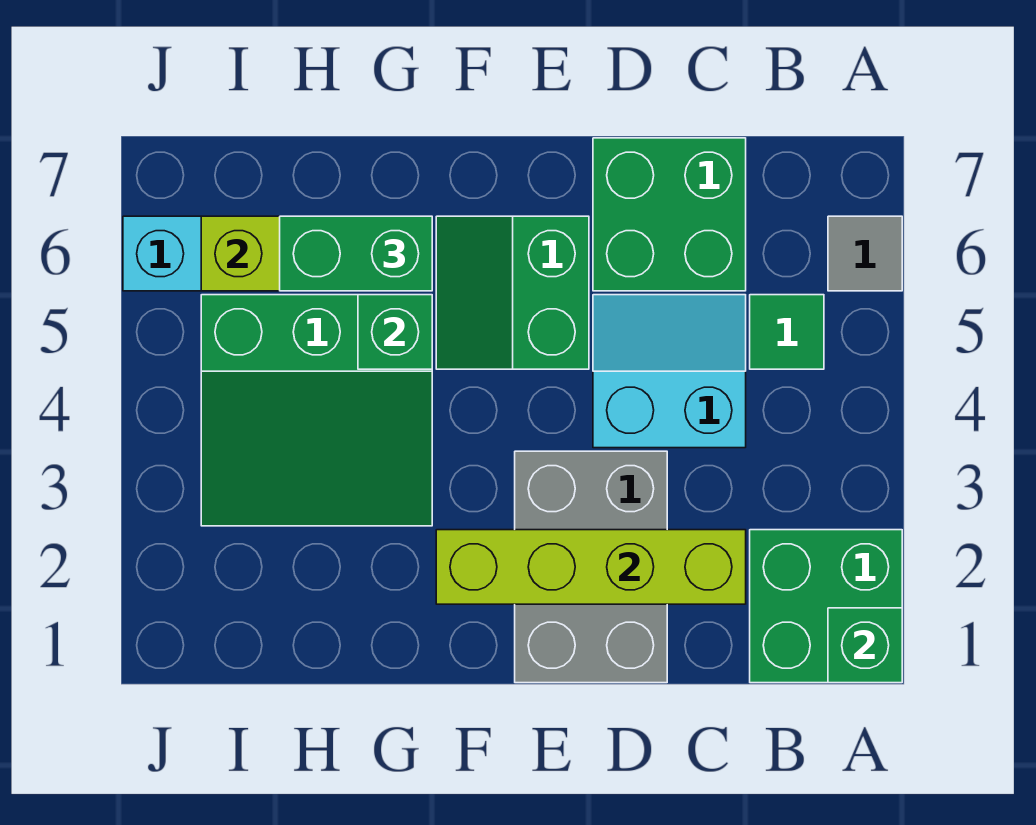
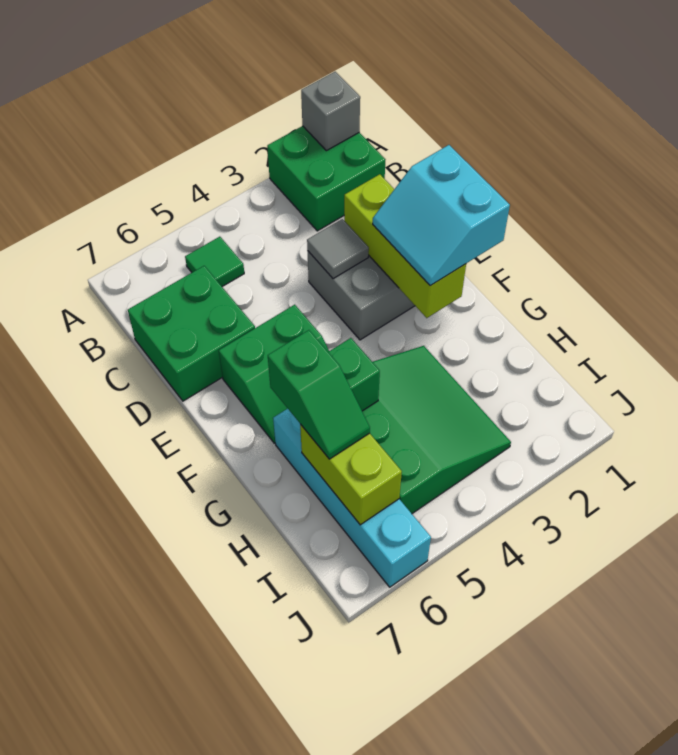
green 1x1 brick [828,608,902,683] -> grey 1x1 brick [301,72,360,151]
grey 1x1 tile [828,216,902,291] -> grey 1x1 tile moved to [307,219,369,279]
lime 1x4 brick [436,530,746,604] -> lime 1x3 brick [344,174,466,318]
cyan 2x2 slope [593,295,746,448] -> cyan 2x2 slope moved to [373,145,510,286]
green 1x2 brick [280,216,432,291] -> green 1x2 slope [268,330,370,459]

